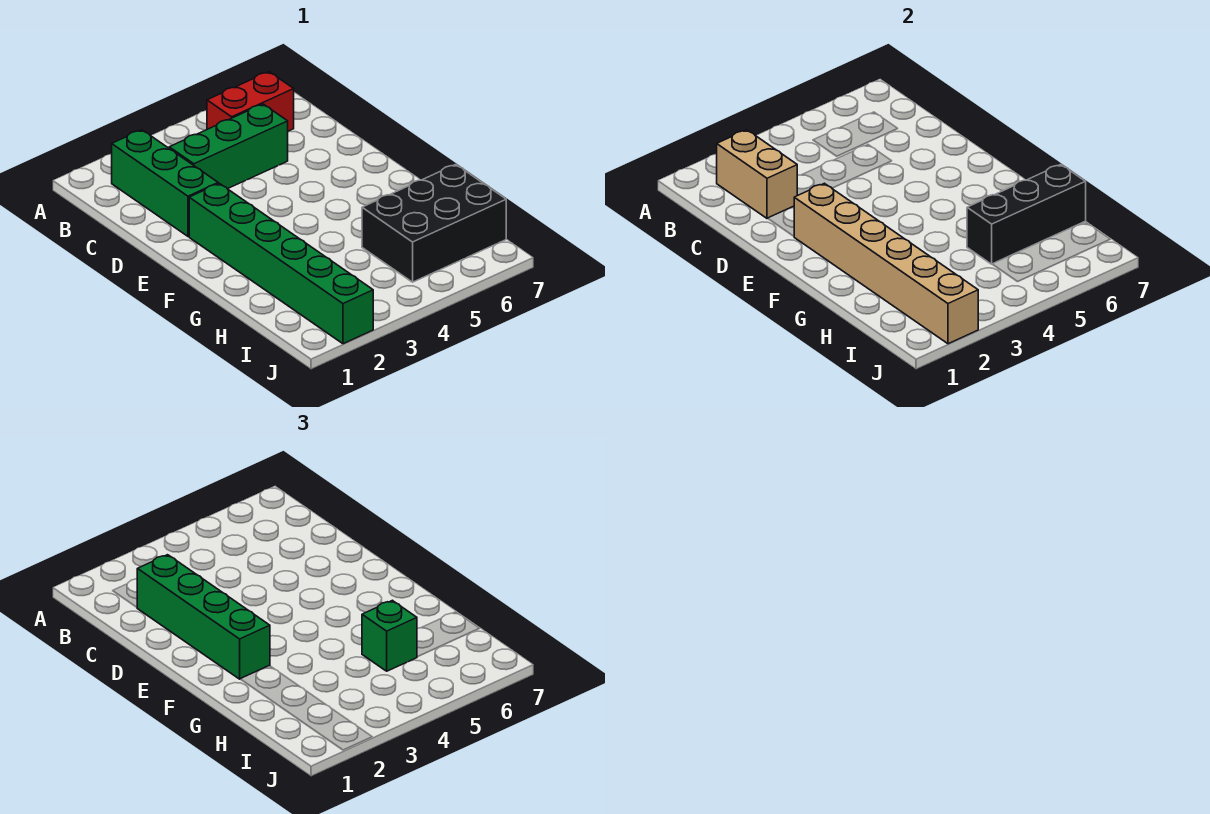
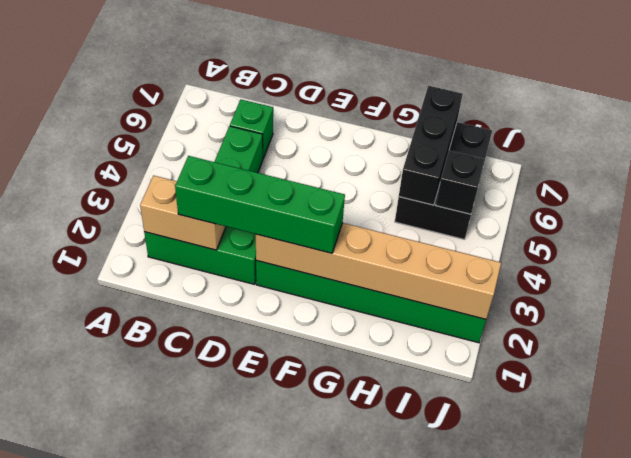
red 1x2 brick [207,72,294,131] -> none
green 1x1 brick [362,600,417,671] -> green 1x1 brick moved to [230,100,273,158]
none -> black 1x1 brick [436,151,485,214]

